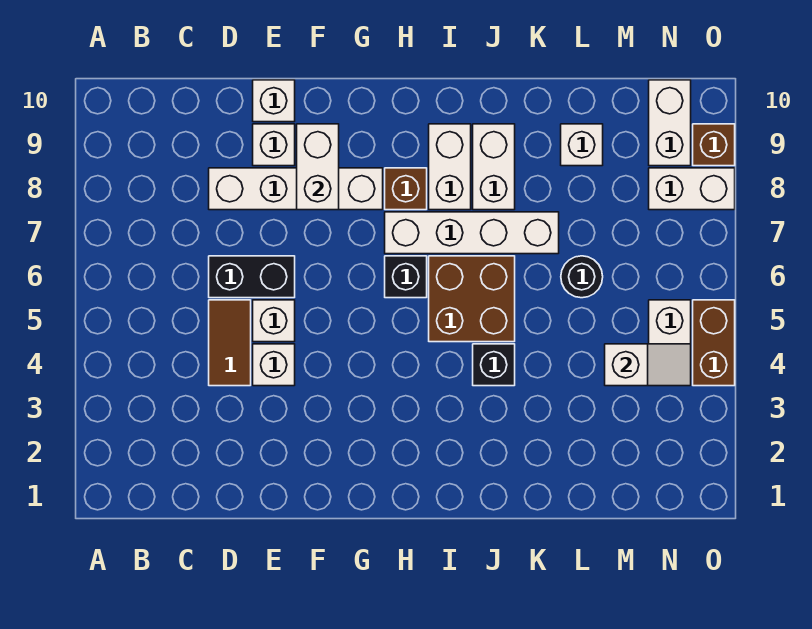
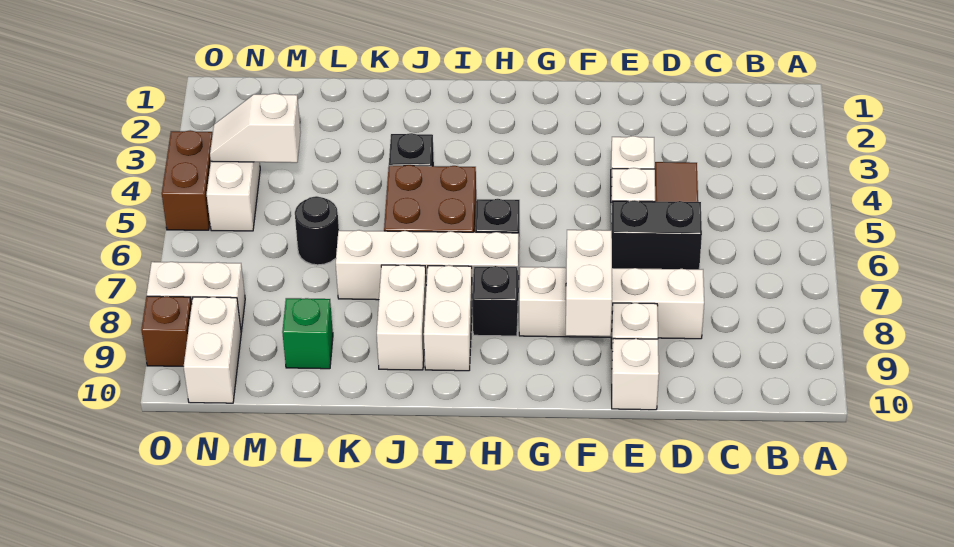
brown 1x1 brick [385,168,427,210] -> black 1x1 brick [472,266,518,336]
white 1x1 brick [561,124,603,166] -> green 1x1 brick [282,298,333,369]

